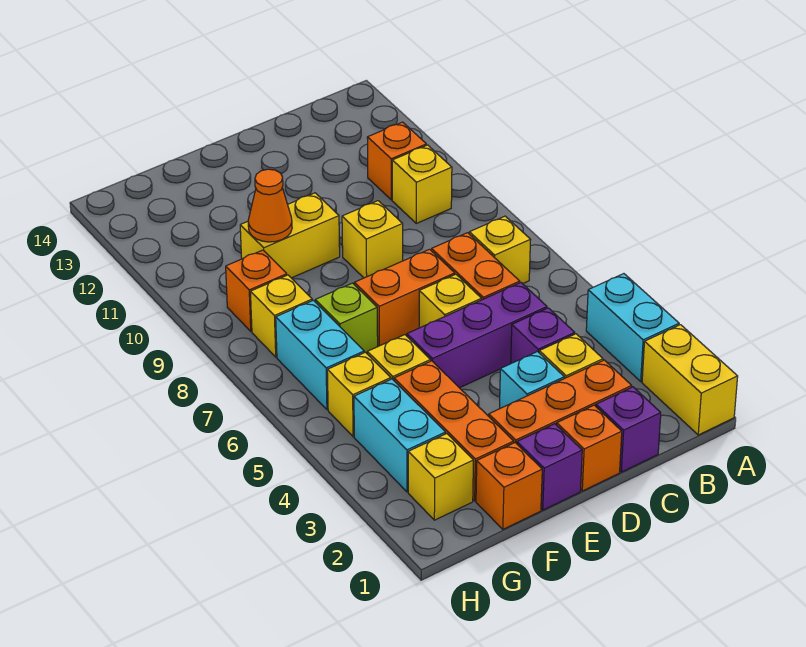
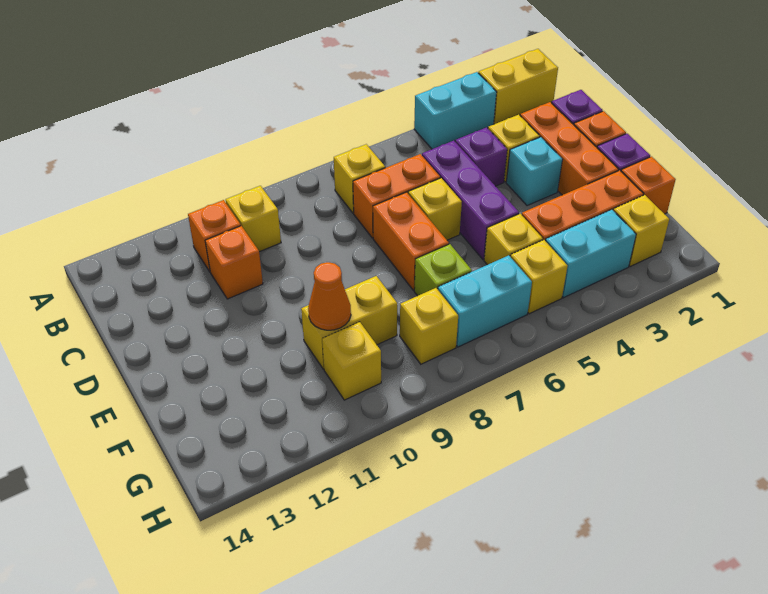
yellow 1x1 brick [342,201,403,278] -> yellow 1x1 brick moved to [322,322,381,400]
yellow 1x2 brick [240,193,340,278] -> yellow 1x2 brick turned to [301,276,397,369]
orange 1x1 brick [226,250,287,331] -> orange 1x1 brick moved to [205,226,263,299]

